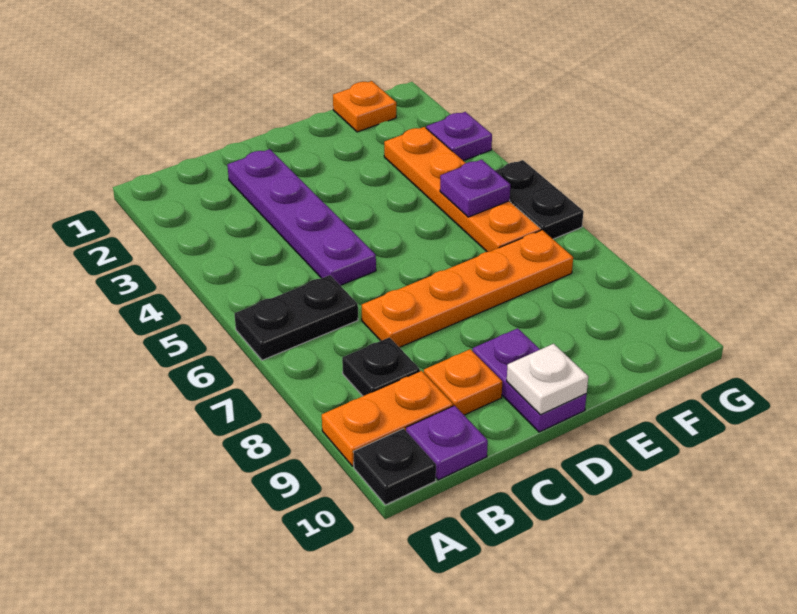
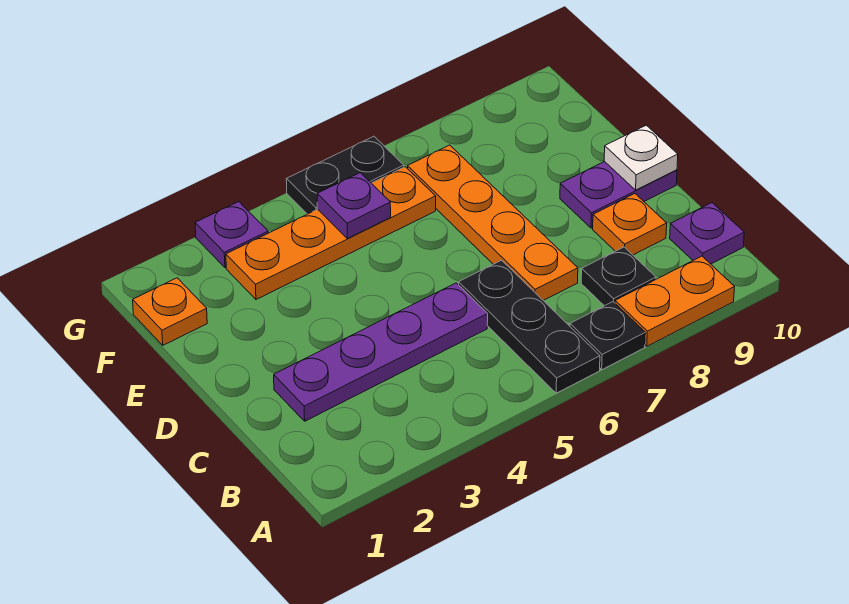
black 1x2 plate [235,275,358,360] -> black 1x3 plate [459,260,600,393]
orange 1x2 plate [322,371,453,466] -> orange 1x2 plate turned to [615,256,734,346]
black 1x1 plate [354,429,436,505] -> black 1x1 plate moved to [570,302,645,370]

